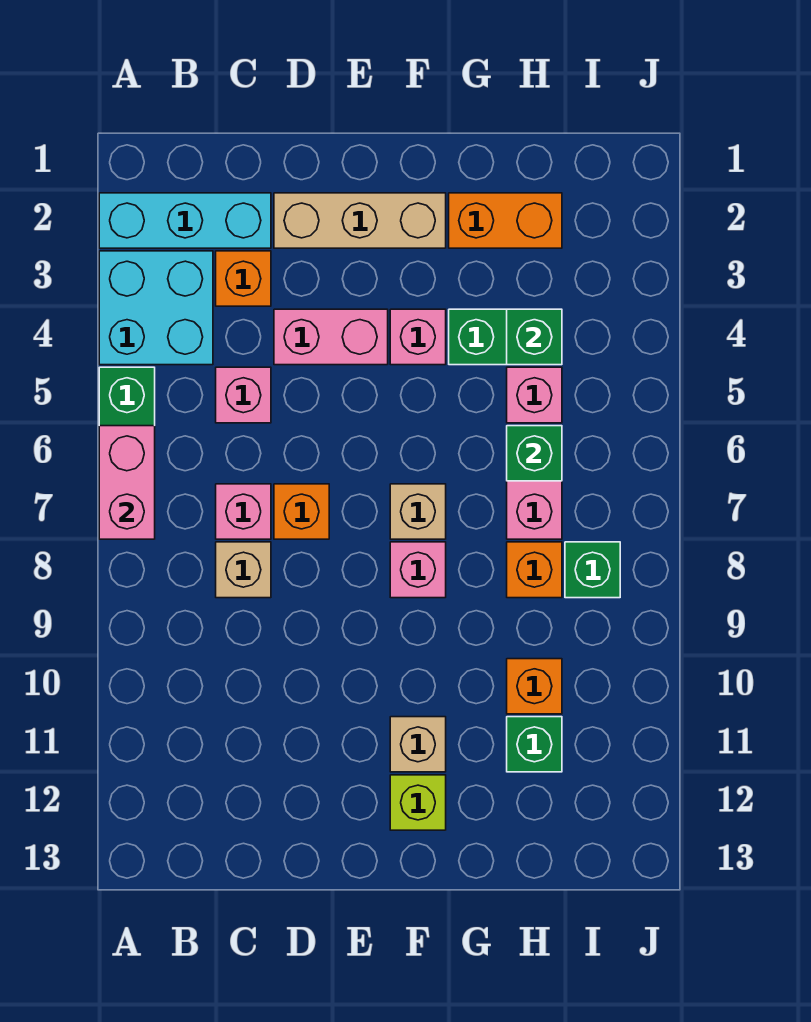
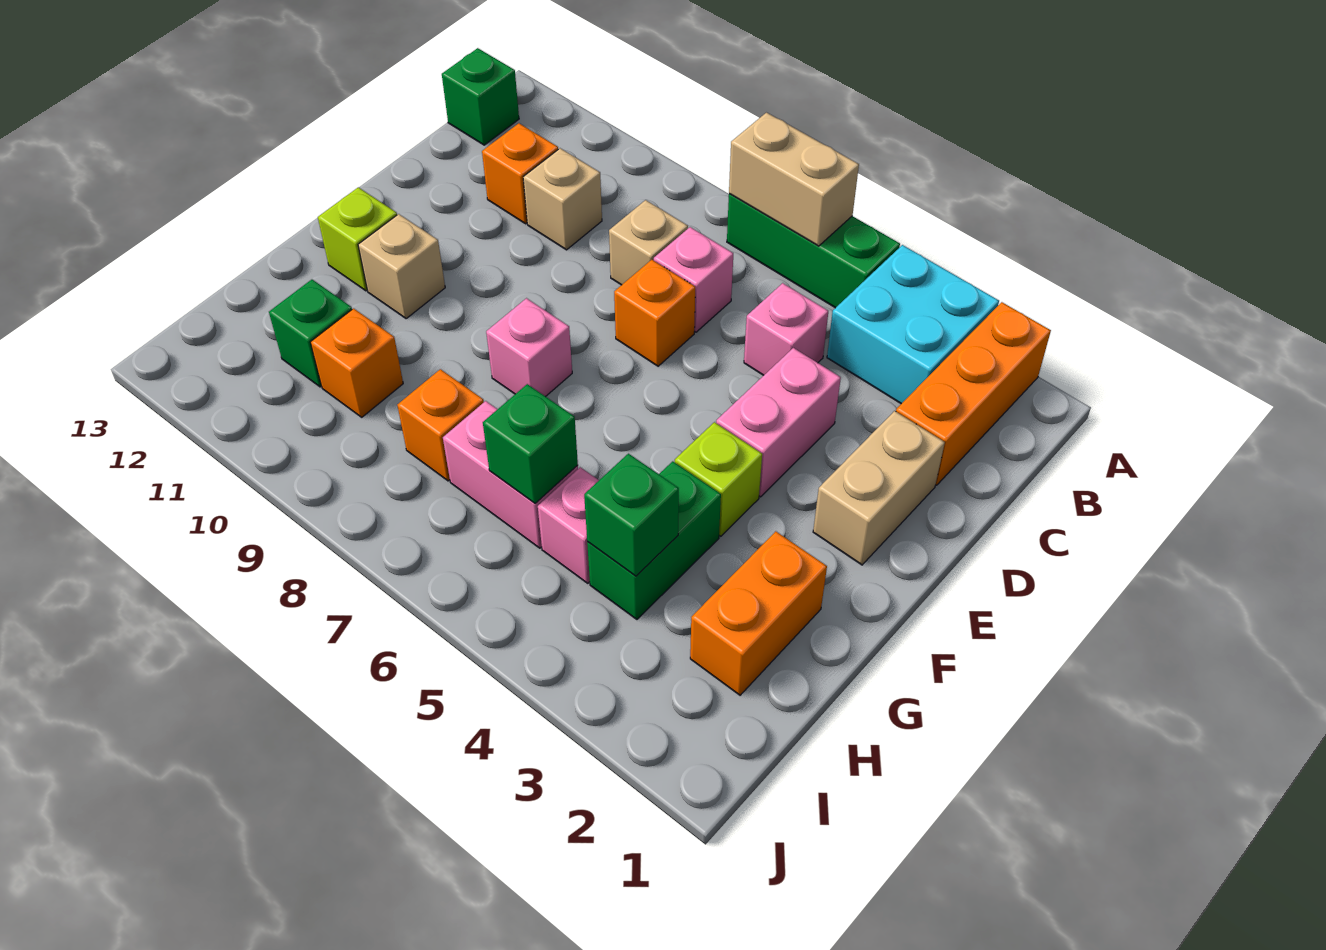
cyan 1x3 brick [99,193,271,248] -> orange 1x3 brick [896,302,1051,485]
pink 1x2 brick [99,426,155,539] -> tan 1x2 brick [729,113,859,246]
orange 1x1 brick [216,251,271,306] -> orange 1x1 brick moved to [482,123,558,224]
tan 1x3 brick [274,193,446,248] -> tan 1x2 brick [813,411,945,565]
pink 1x1 brick [390,309,446,365] -> lime 1x1 brick [675,422,762,536]
tan 1x1 brick [390,484,446,539] -> tan 1x1 brick moved to [523,148,602,250]
green 1x1 brick [565,542,620,598] -> green 1x1 brick moved to [442,48,519,145]

